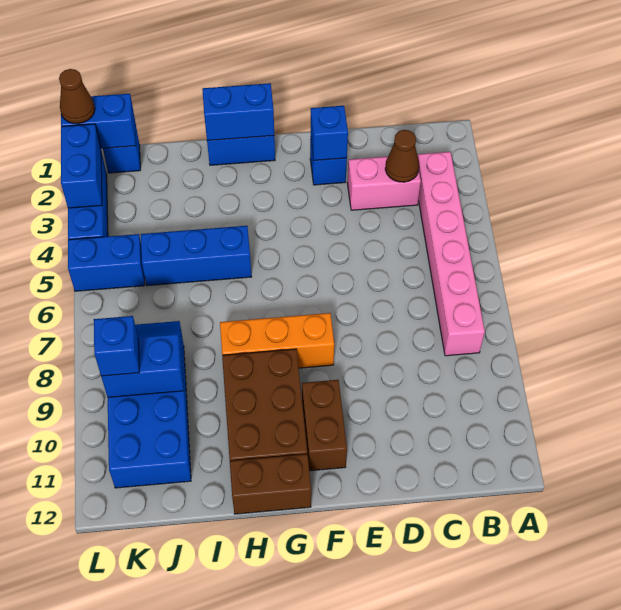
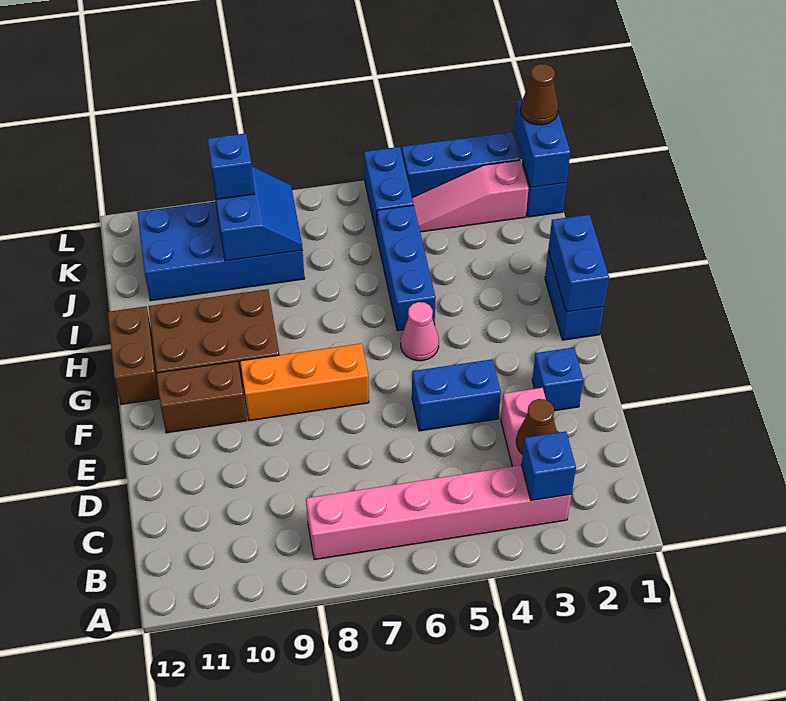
blue 1x1 brick [311,106,348,160] -> blue 1x1 brick moved to [522,431,576,500]
orange 1x3 brick [220,313,334,368] -> orange 1x3 brick turned to [240,343,369,421]
none -> pink 1x1 cone [401,302,439,361]
none -> pink 1x3 slope [412,160,529,232]
blue 1x2 brick [61,124,102,208] -> blue 1x2 brick moved to [412,359,501,431]

